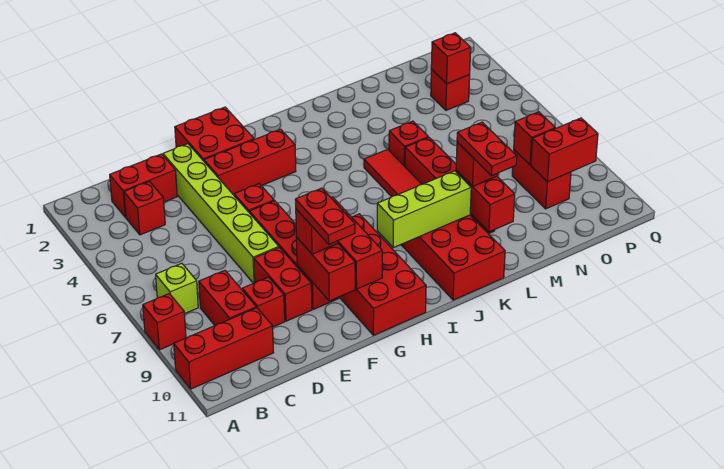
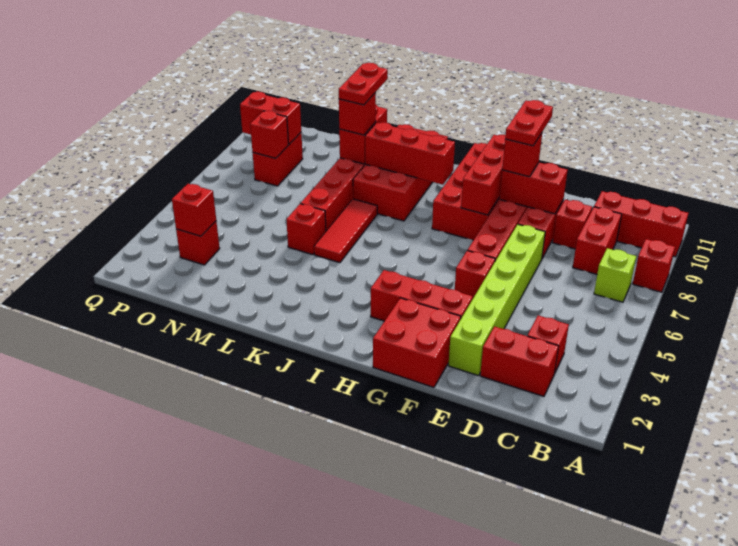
red 1x2 brick [296,237,355,301] -> red 1x2 brick turned to [500,163,568,214]
lime 1x3 brick [377,171,471,248] -> red 1x3 brick [365,122,455,185]

